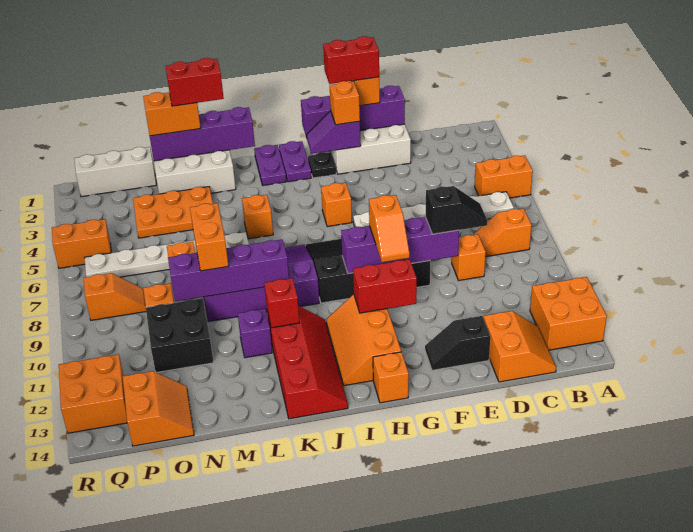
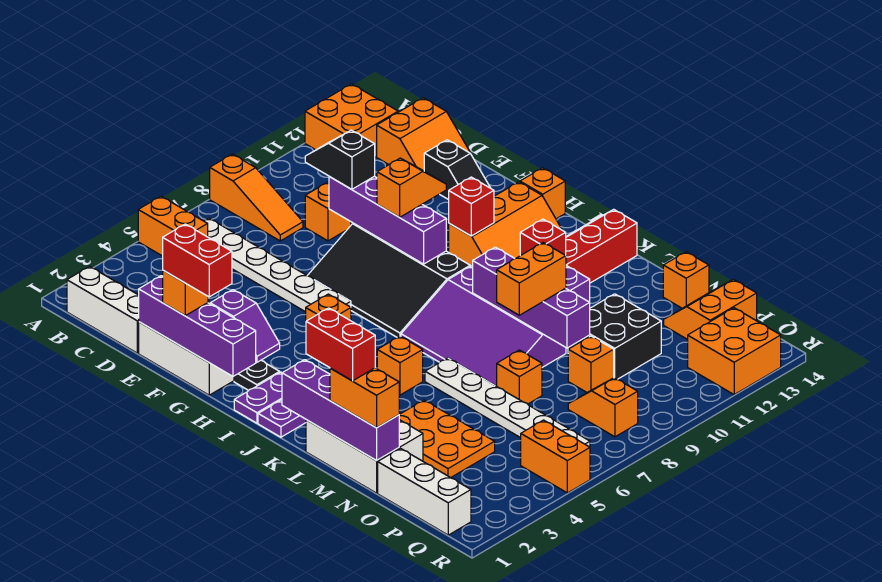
none -> white 1x3 brick [67,266,139,353]
orange 1x2 slope [473,208,532,257] -> orange 1x3 slope [210,154,303,241]
orange 2x2 slope [484,311,556,382] -> orange 2x2 slope turned to [377,98,470,171]
orange 1x1 brick [330,81,360,125] -> orange 1x1 brick moved to [663,252,709,308]
red 1x2 brick [353,259,417,313] -> red 1x1 brick [449,177,494,236]

